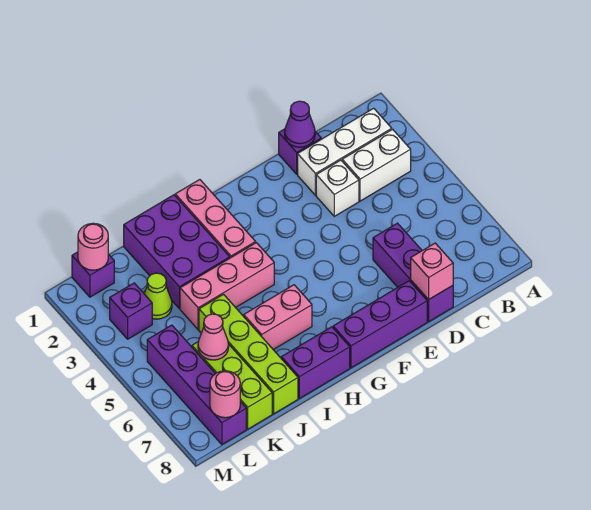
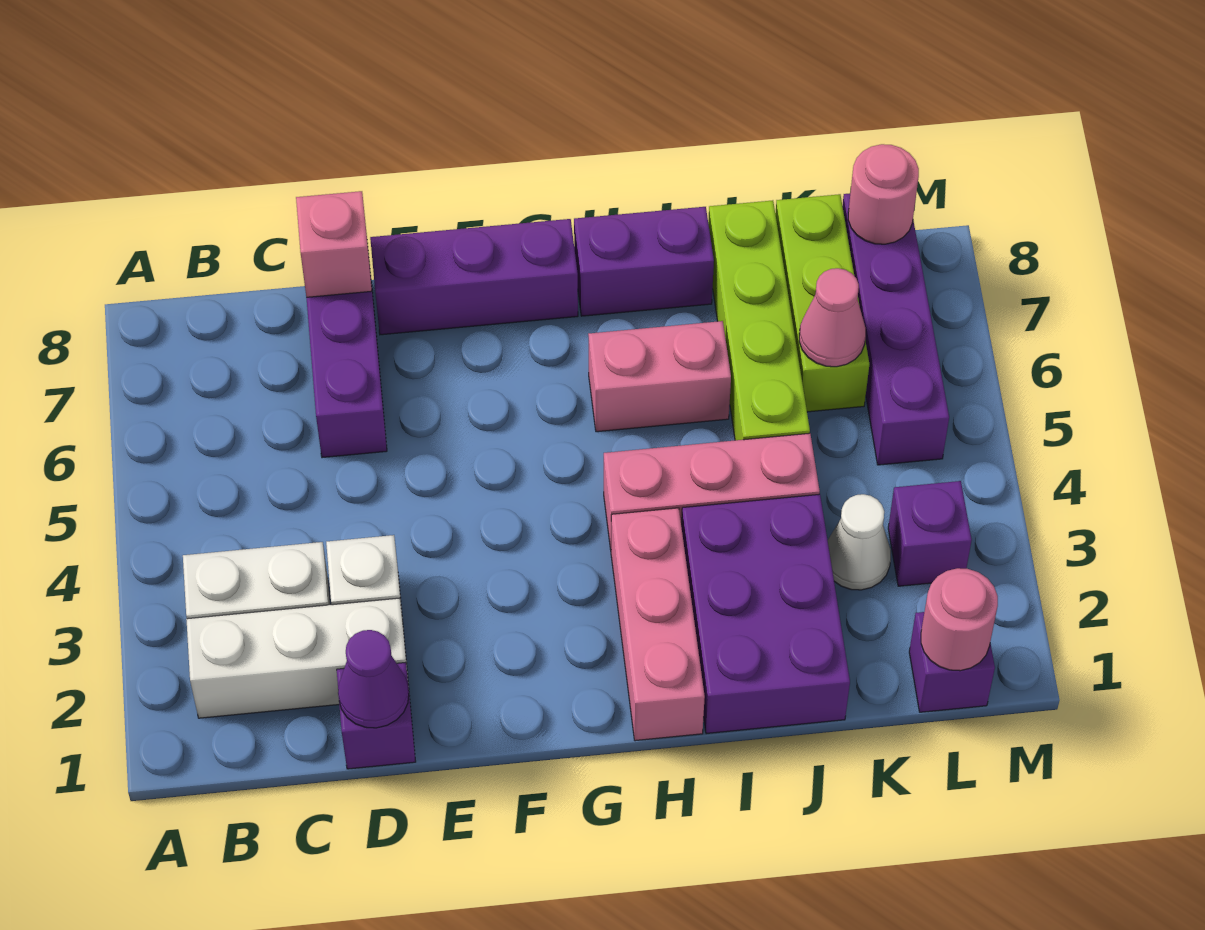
lime 1x1 cone [144,273,172,319] -> white 1x1 cone [828,494,891,590]

